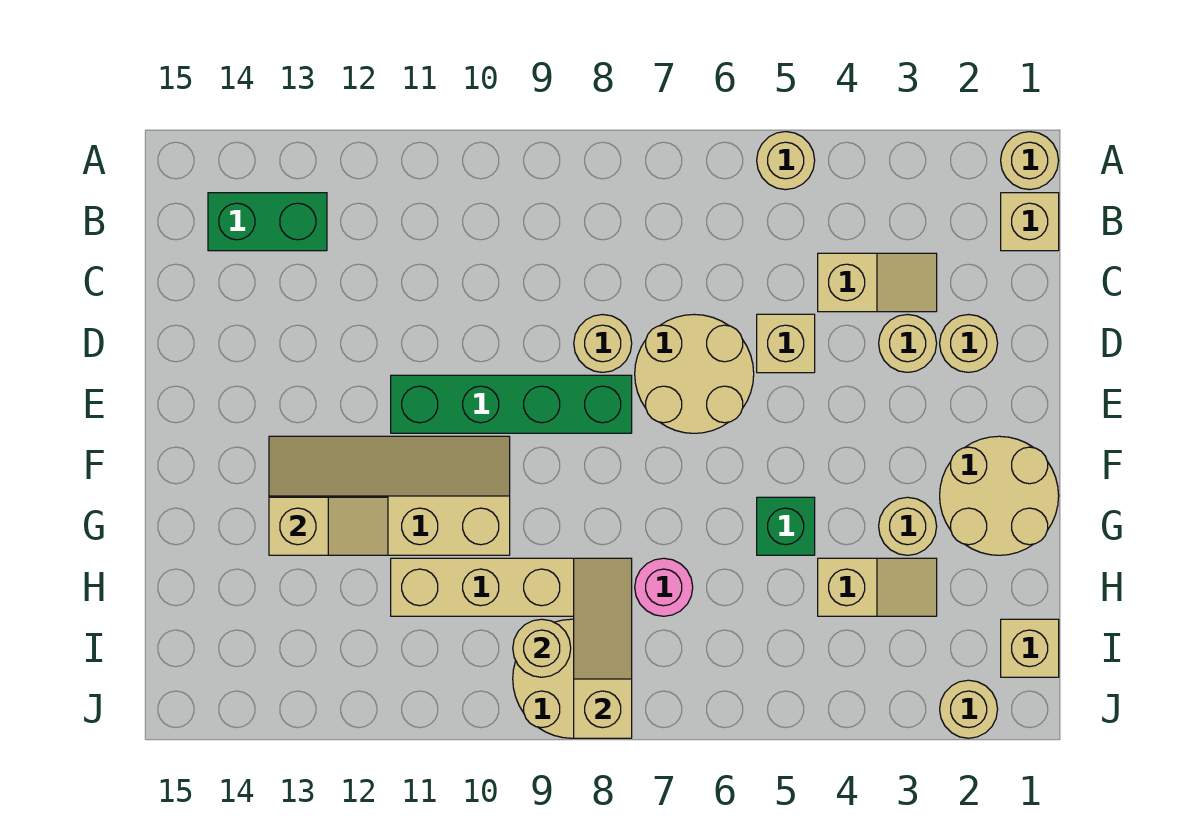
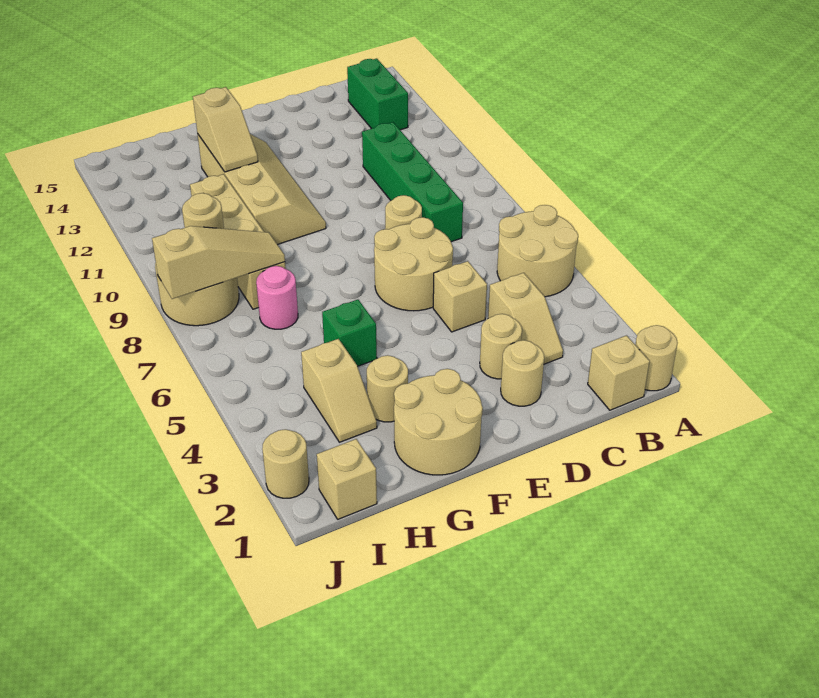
tan 1x1 round brick [757,132,815,190] -> tan 2x2 round brick [497,205,578,297]
green 1x4 brick [391,375,632,433] -> green 1x4 brick moved to [362,122,463,242]

